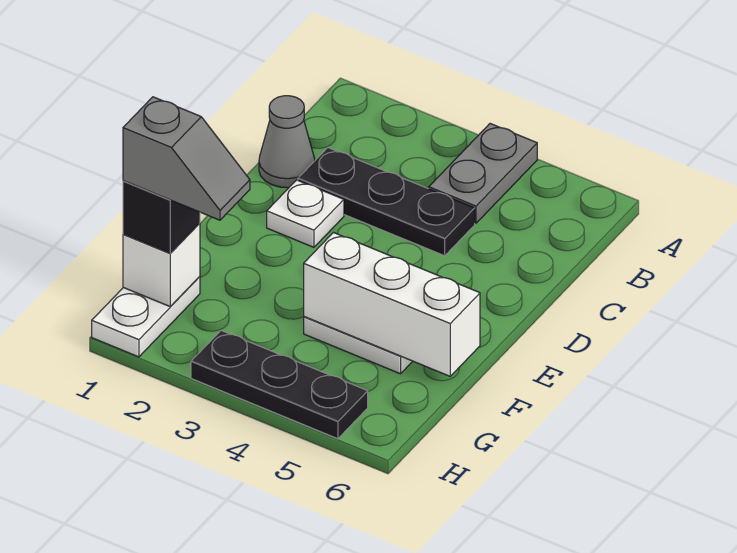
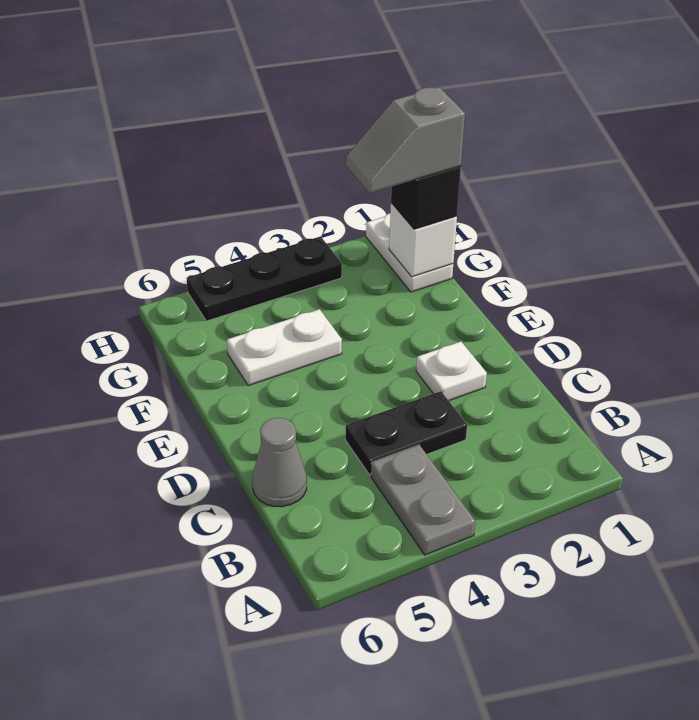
grey 1x1 cone [259,96,315,188] -> grey 1x1 cone moved to [252,418,307,507]
black 1x3 plate [298,148,475,256] -> black 1x2 plate [345,391,467,475]
white 1x3 brick [304,233,480,376] -> none

